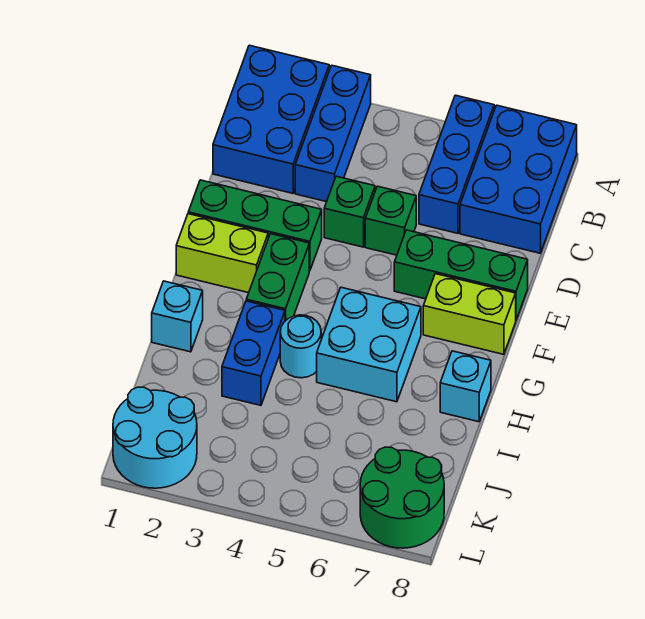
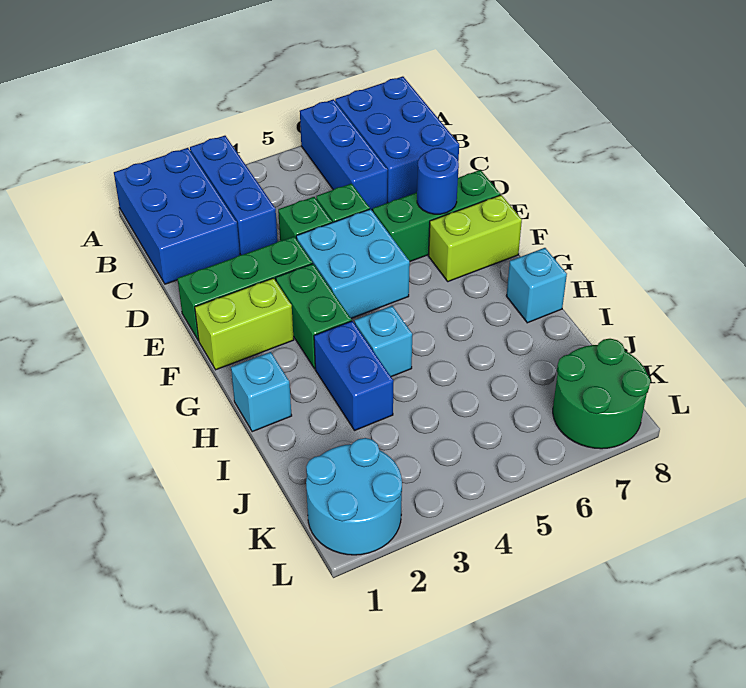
none -> blue 1x1 round brick [417,148,459,214]
cyan 2x2 brick [317,287,421,402] -> cyan 2x2 brick moved to [296,209,410,318]
cyan 1x1 round brick [280,315,321,378] -> cyan 1x1 brick [354,306,412,377]

